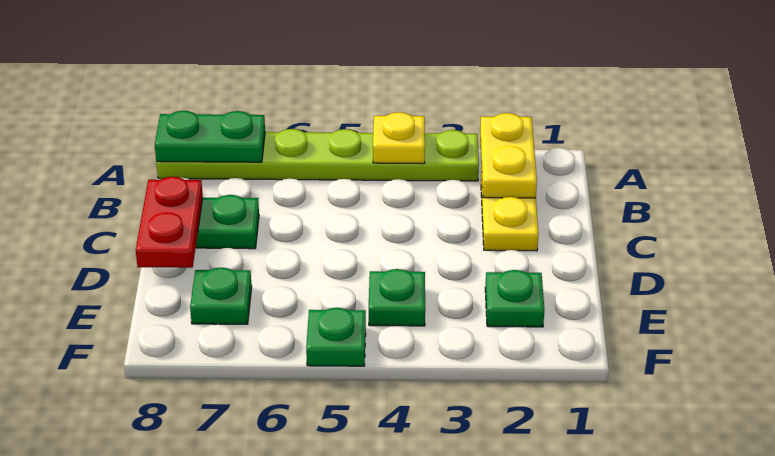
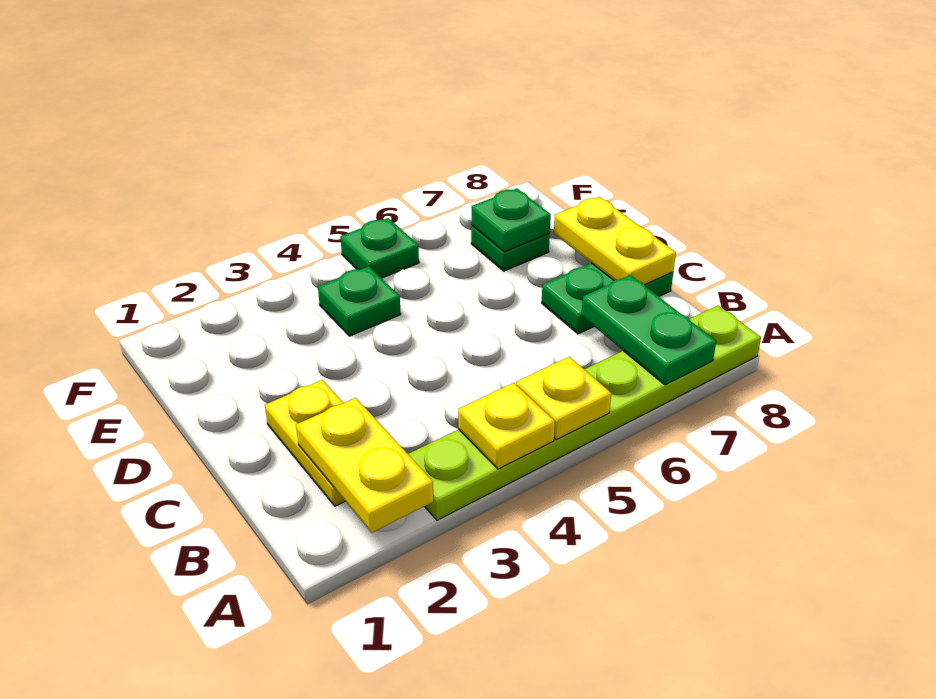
none -> yellow 1x1 plate [516,357,611,440]
green 1x2 plate [155,111,265,162] -> green 1x2 plate turned to [581,275,716,385]
red 1x2 plate [136,177,203,268] -> yellow 1x2 plate [554,197,676,285]
green 1x1 plate [485,270,544,327] -> green 1x1 plate moved to [471,188,551,252]

